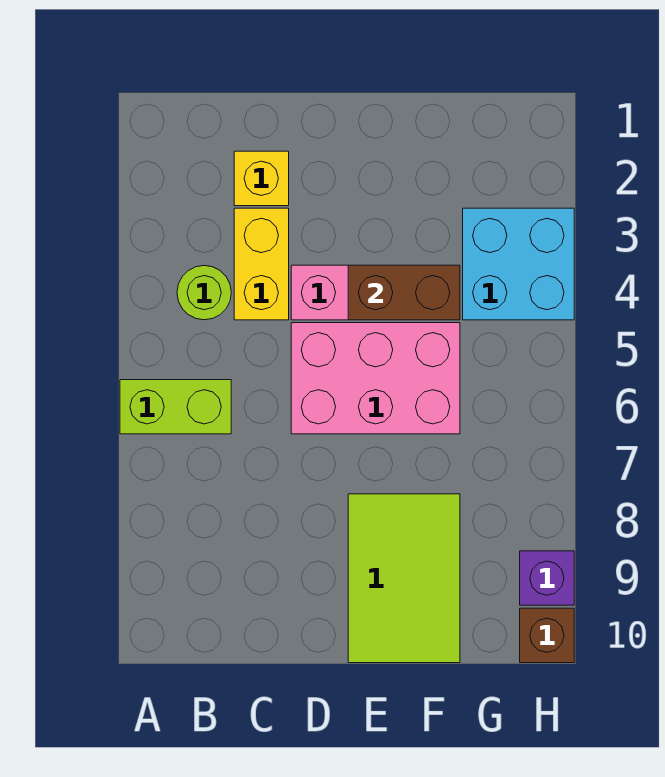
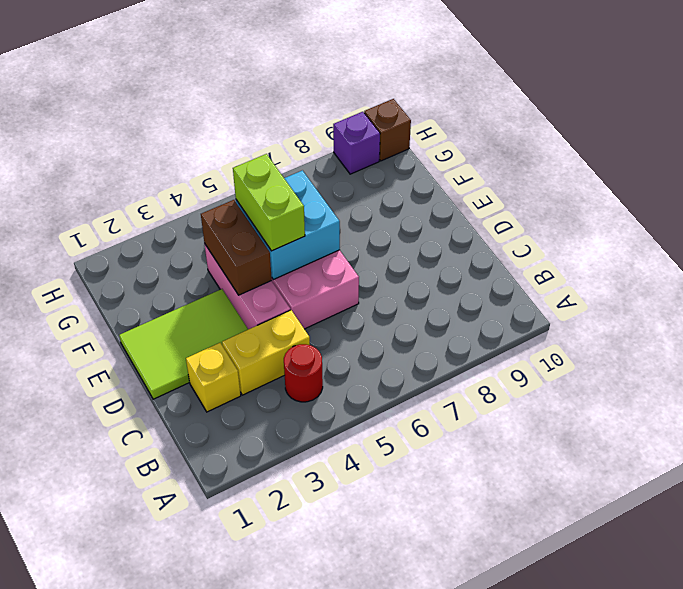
lime 1x2 brick [120,380,231,434] -> lime 1x2 brick moved to [233,154,305,251]
lime 1x1 round brick [177,266,231,320] -> red 1x1 round brick [284,344,323,402]
lime 2x3 tile [348,494,460,663] -> lime 2x3 tile moved to [119,289,248,399]
cyan 2x2 brick [463,208,574,320] -> cyan 2x2 brick moved to [236,170,340,280]

